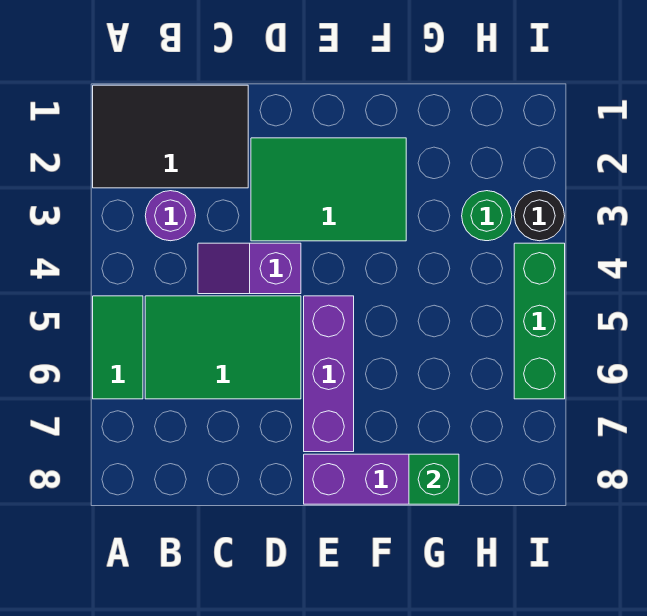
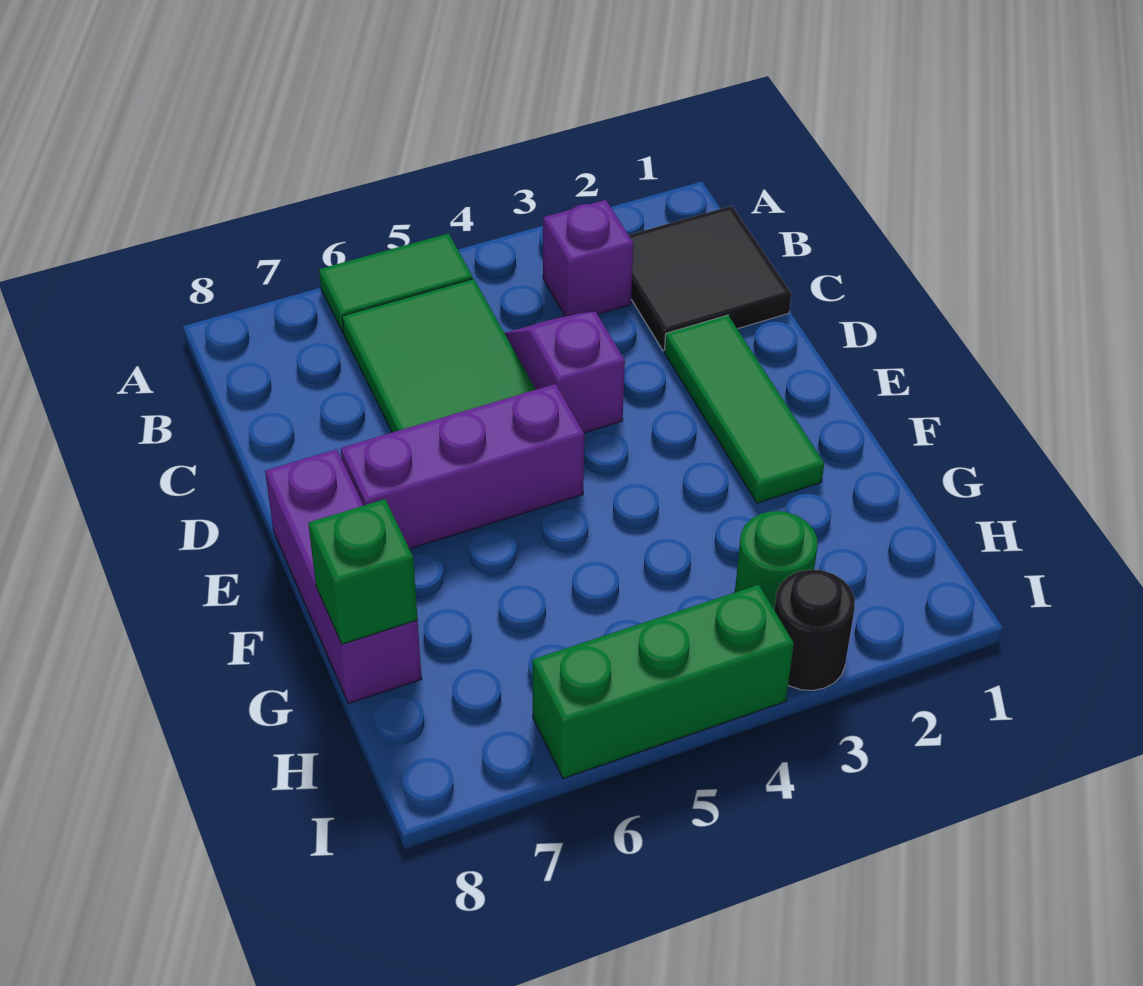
black 2x3 tile [93,85,248,188] -> black 2x2 tile [629,206,791,351]
purple 1x1 round brick [145,191,196,241] -> purple 1x1 brick [543,200,633,315]
green 2x3 tile [251,138,406,241] -> green 1x3 tile [664,315,824,503]

